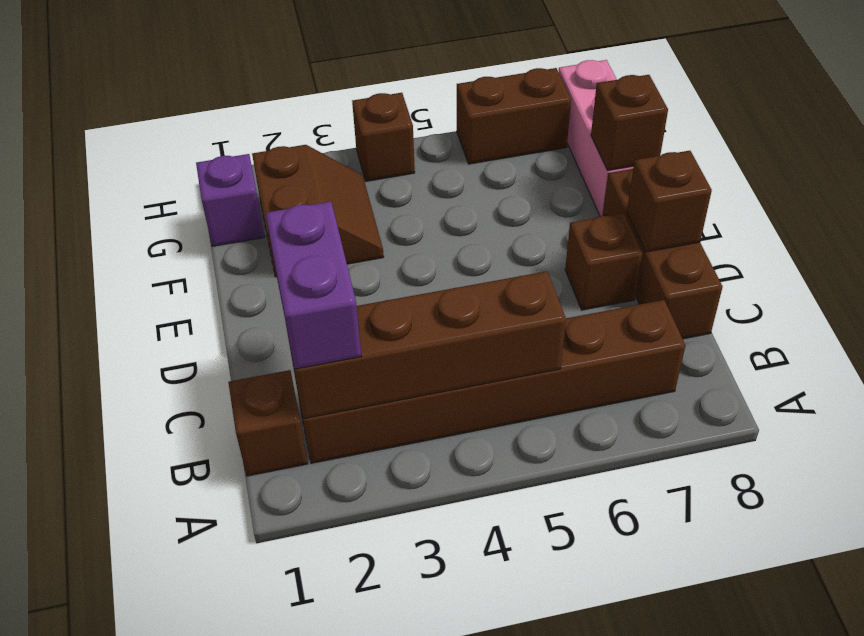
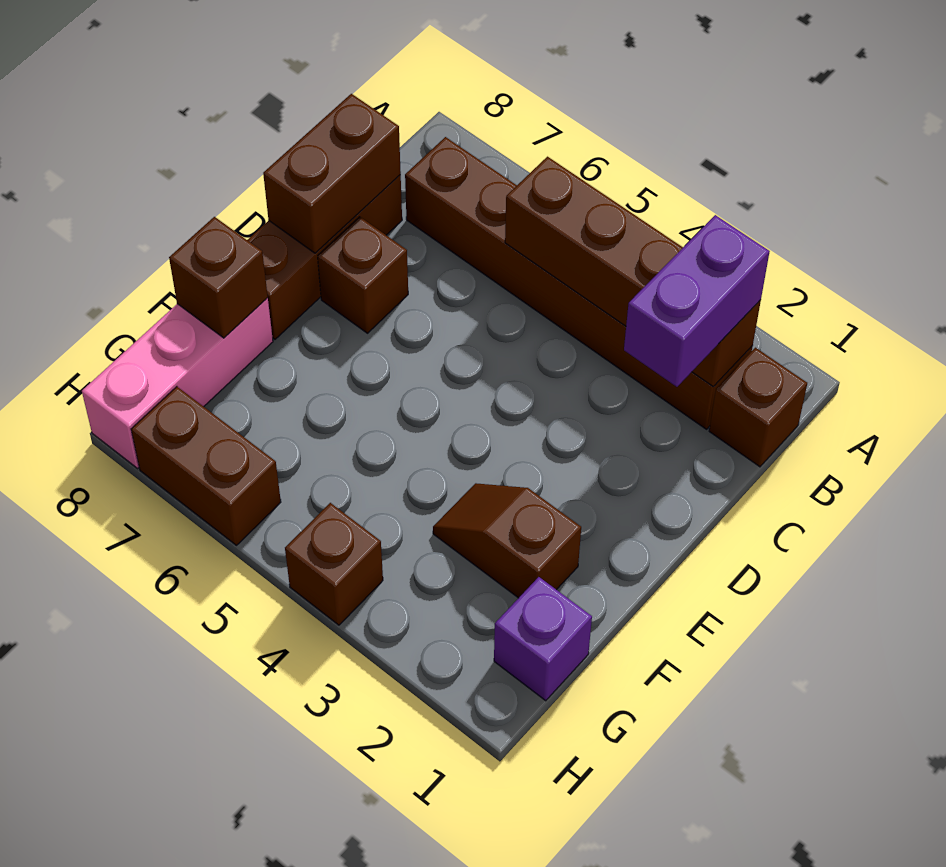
brown 1x1 brick [627,151,712,252] -> brown 1x2 brick [263,94,401,253]
brown 2x2 slope [252,145,384,277] -> brown 1x2 slope [433,483,581,598]

